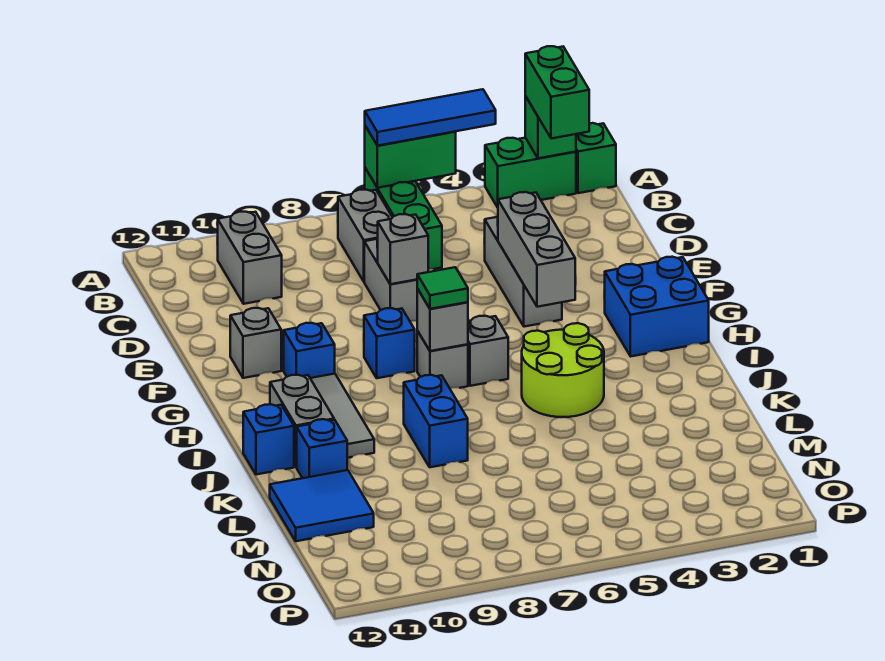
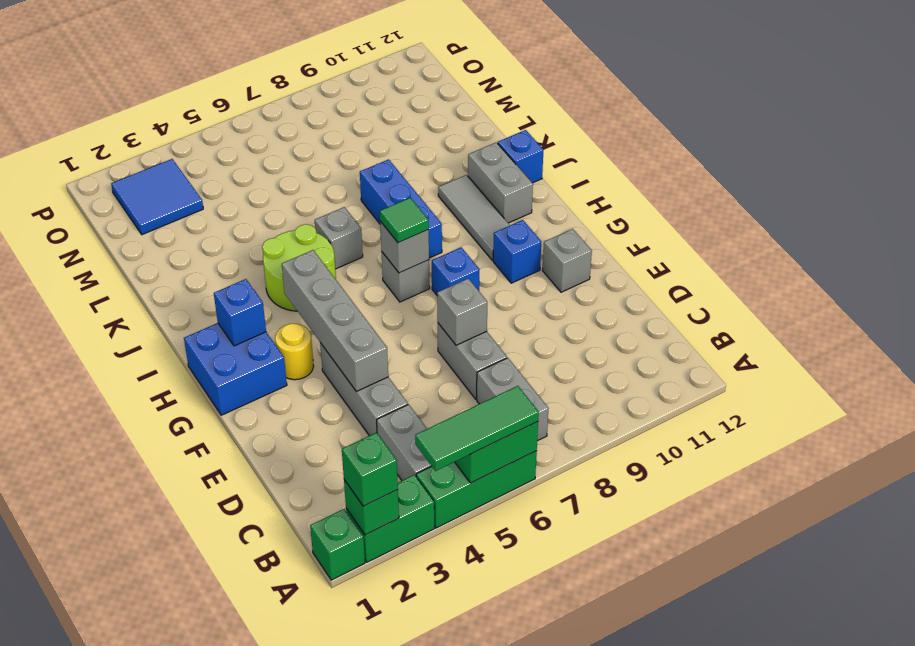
green 1x2 brick [525,46,589,139] -> green 1x1 brick [342,432,398,506]
blue 1x3 tile [365,89,496,146] -> green 1x3 tile [415,386,539,471]
green 1x3 brick [365,168,442,269] -> green 1x3 brick turned to [416,451,537,528]
grey 1x2 brick [218,212,282,304] -> grey 1x2 brick moved to [377,404,431,480]
grey 1x3 brick [498,192,575,307] -> grey 1x4 brick [282,250,388,391]
none -> yellow 1x1 round brick [275,323,314,380]
grey 1x1 brick [468,316,508,386] -> grey 1x1 brick moved to [315,207,363,269]
blue 1x2 brick [404,375,468,467] -> blue 1x3 brick [360,159,442,258]
blue 1x1 brick [297,419,347,478] -> blue 1x1 brick moved to [214,279,266,346]
blue 2x2 tile [270,470,374,541] -> blue 2x2 tile moved to [111,159,203,235]

